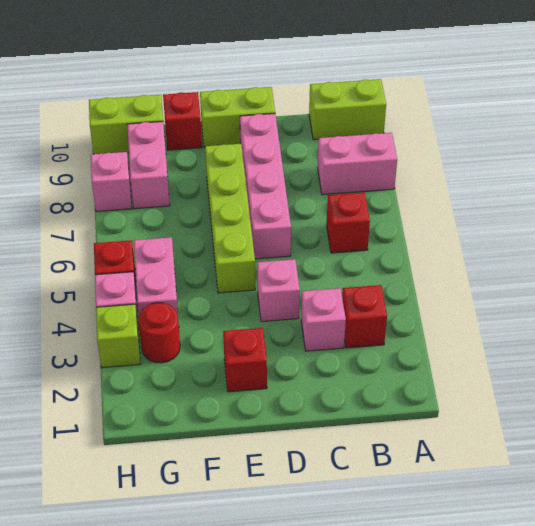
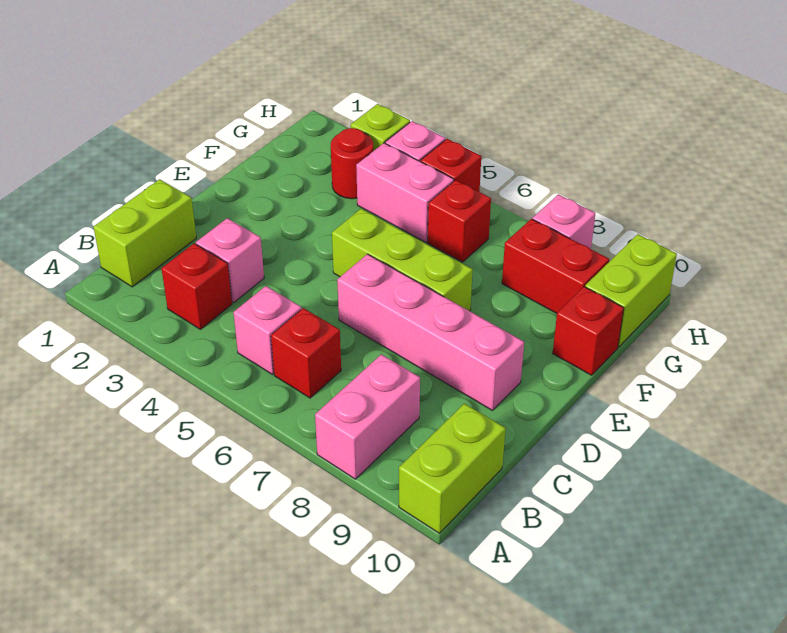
pink 1x1 brick [257,259,300,322] -> pink 1x1 brick moved to [233,286,301,374]
lime 1x2 brick [200,87,275,148] -> lime 1x2 brick moved to [94,179,196,287]
red 1x1 brick [223,328,267,392] -> red 1x1 brick moved to [428,180,491,262]
lime 1x4 brick [205,144,255,293] -> lime 1x3 brick [332,209,473,311]
pink 1x2 brick [127,122,170,209] -> red 1x2 brick [502,219,609,313]

